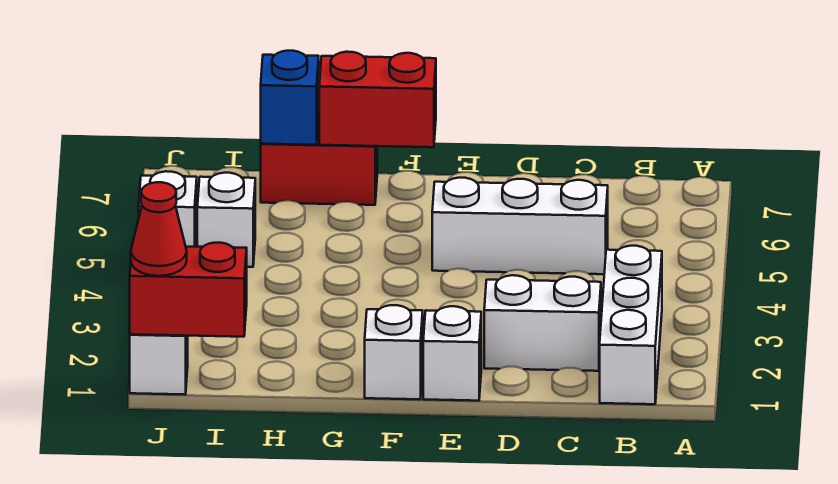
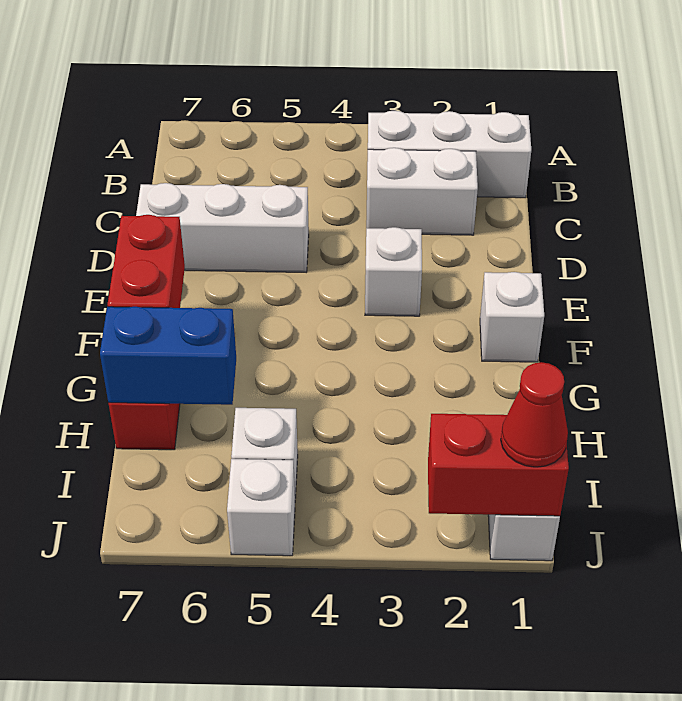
white 1x2 brick [484,275,601,371] -> white 1x2 brick turned to [366,148,478,235]
white 1x3 brick [432,178,608,274] -> white 1x3 brick turned to [136,183,309,272]
white 1x1 brick [423,306,481,401] -> white 1x1 brick moved to [365,227,422,316]
blue 1x1 brick [261,51,319,145] -> blue 1x2 brick [100,307,236,405]
red 1x2 brick [130,243,247,337] -> red 1x2 brick turned to [428,414,569,516]

